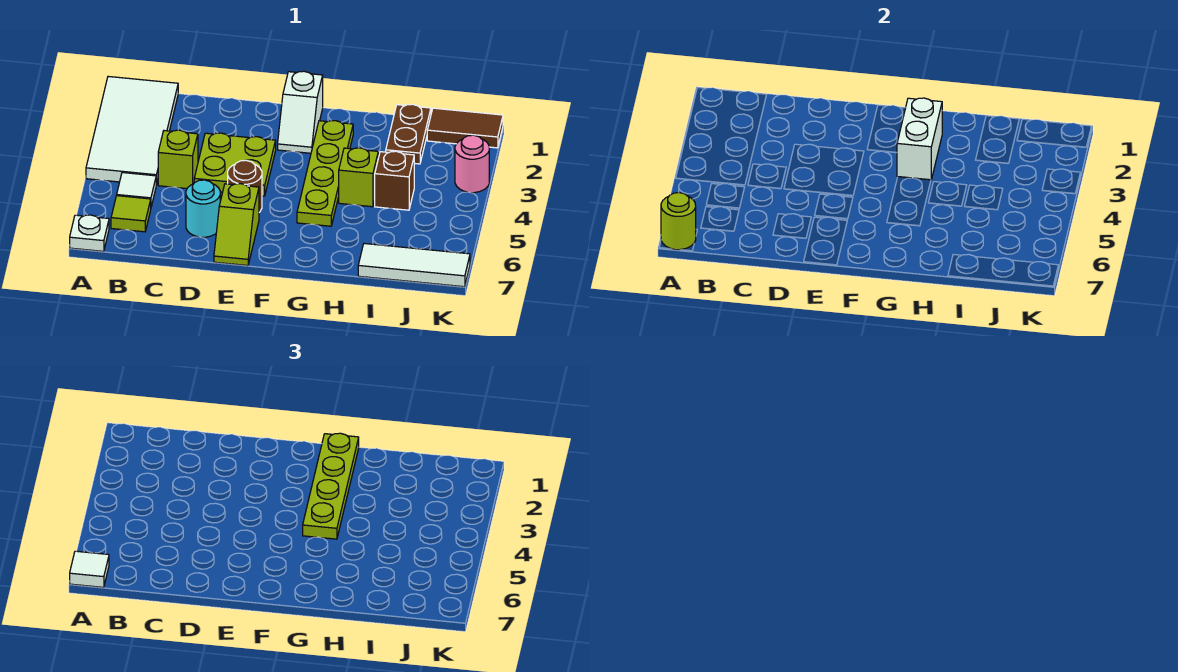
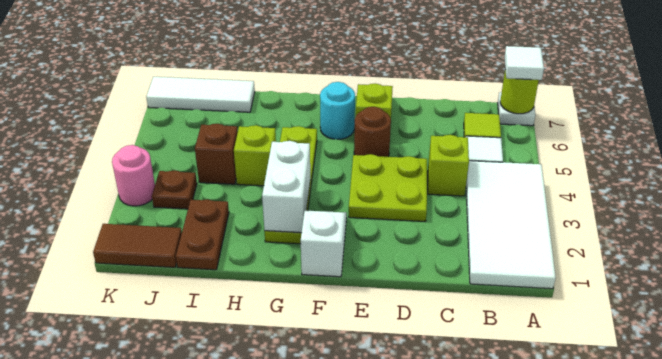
cyan 1x1 round brick [186,180,220,237] -> cyan 1x1 round brick moved to [320,82,355,139]
lime 1x4 plate [303,433,359,539] -> none
none -> brown 1x1 plate [152,170,197,209]

